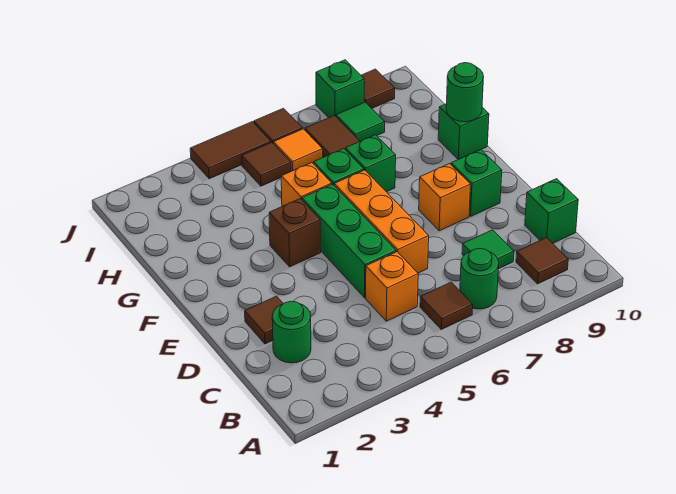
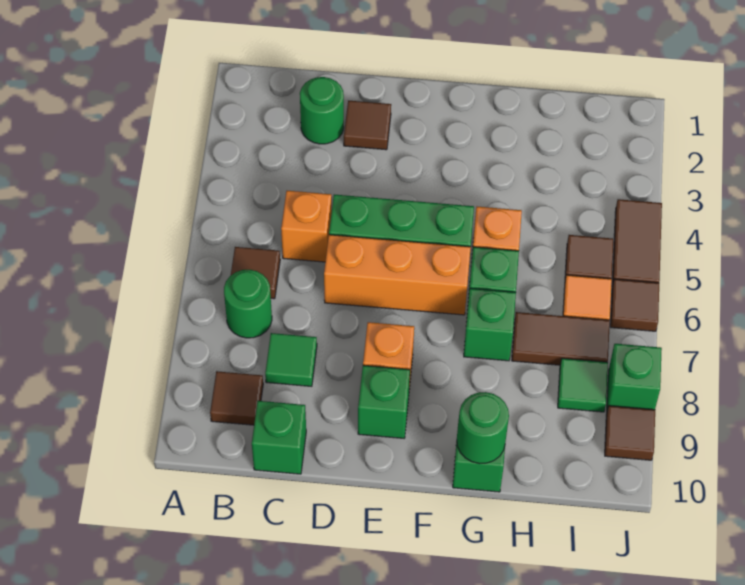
brown 1x1 brick [269,199,321,267] -> none

